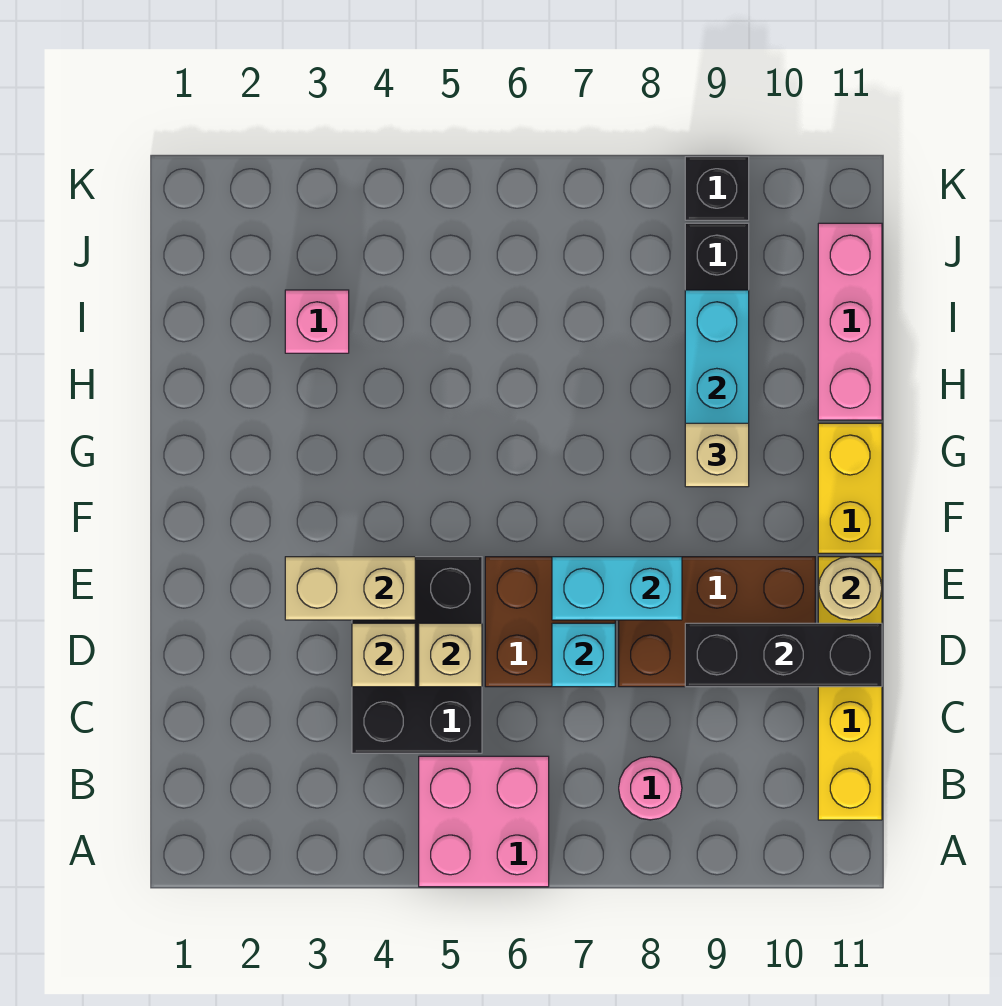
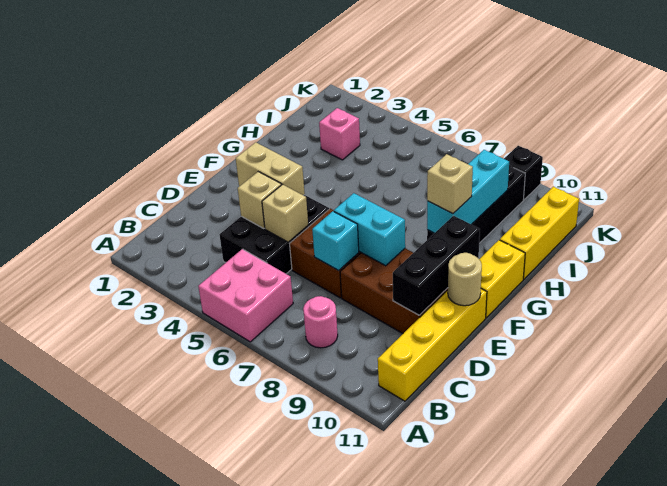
black 1x3 brick [685,623,882,687] -> black 1x3 brick turned to [393,216,480,315]
pink 1x3 brick [818,223,882,420] -> yellow 1x3 brick [500,187,579,279]

